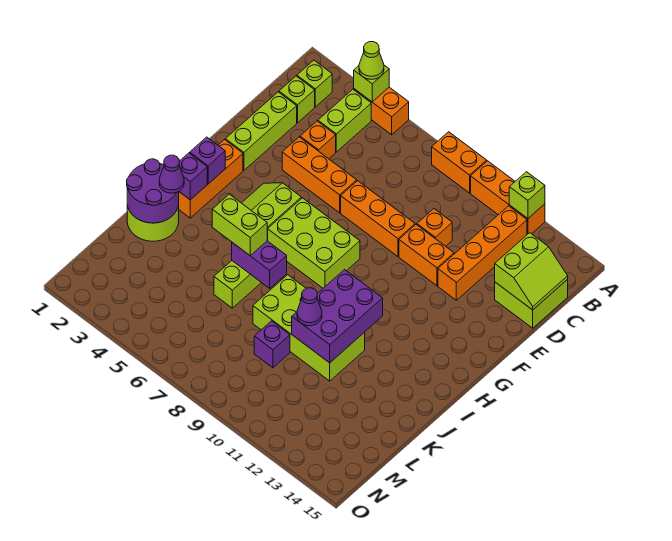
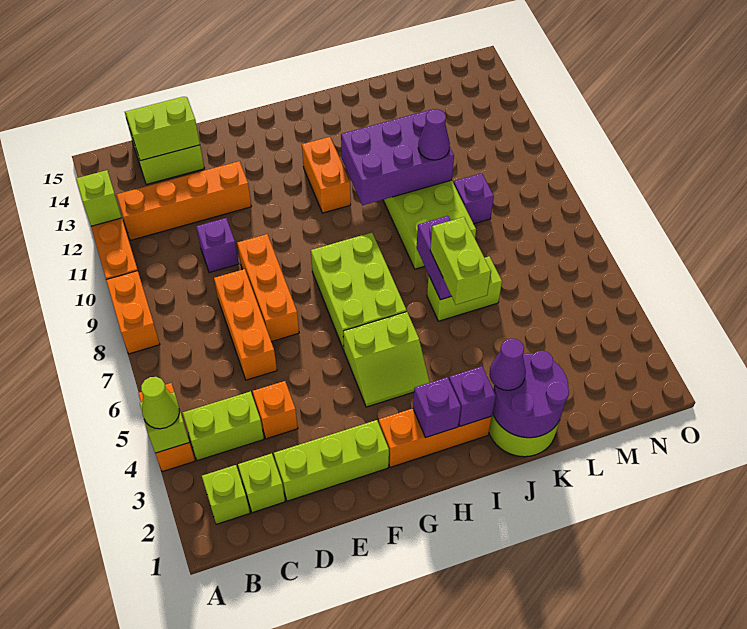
orange 1x1 brick [417,209,452,246] -> purple 1x1 brick [196,218,239,273]
orange 1x3 brick [282,137,357,213] -> orange 1x3 brick moved to [214,269,277,380]
orange 1x2 brick [399,225,454,286] -> orange 1x2 brick moved to [302,137,351,213]

